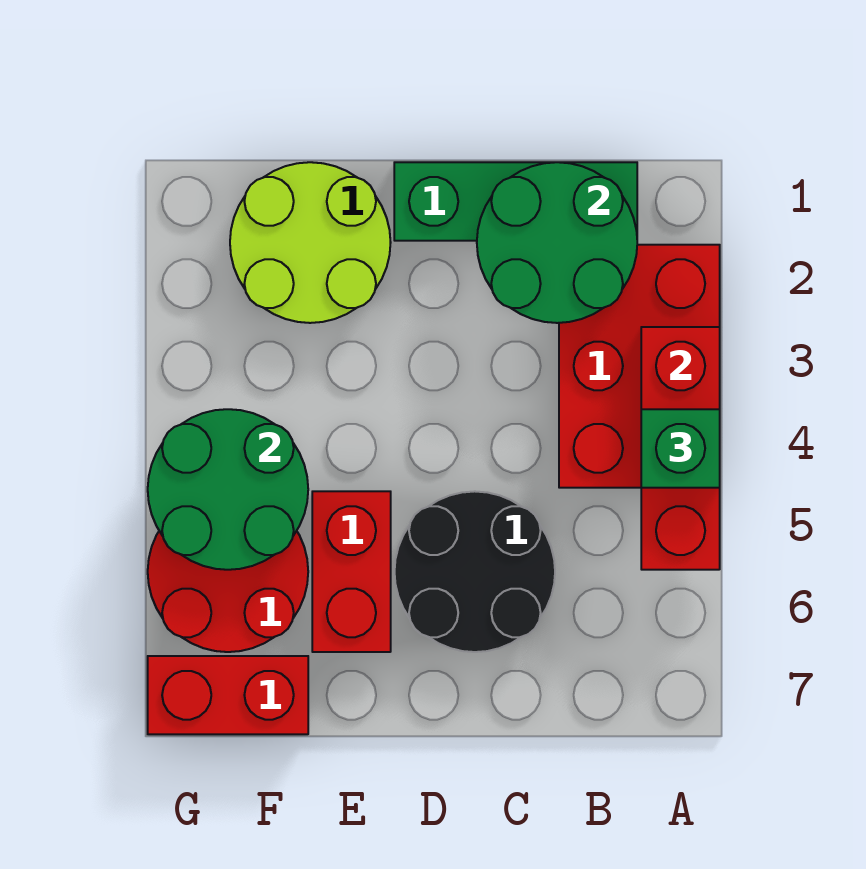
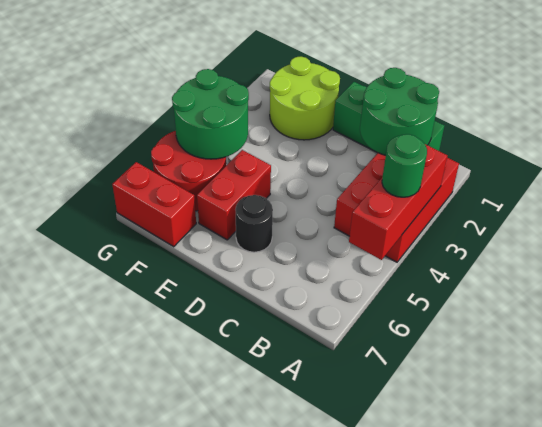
green 1x1 brick [641,409,720,488] -> green 1x1 round brick [382,134,427,197]
black 2x2 round brick [395,491,555,652] -> black 1x1 round brick [236,195,273,252]

